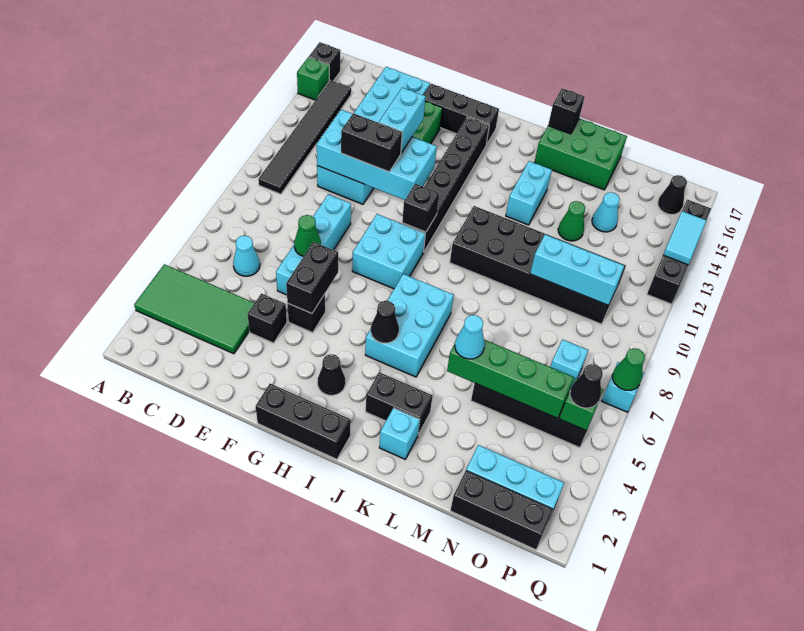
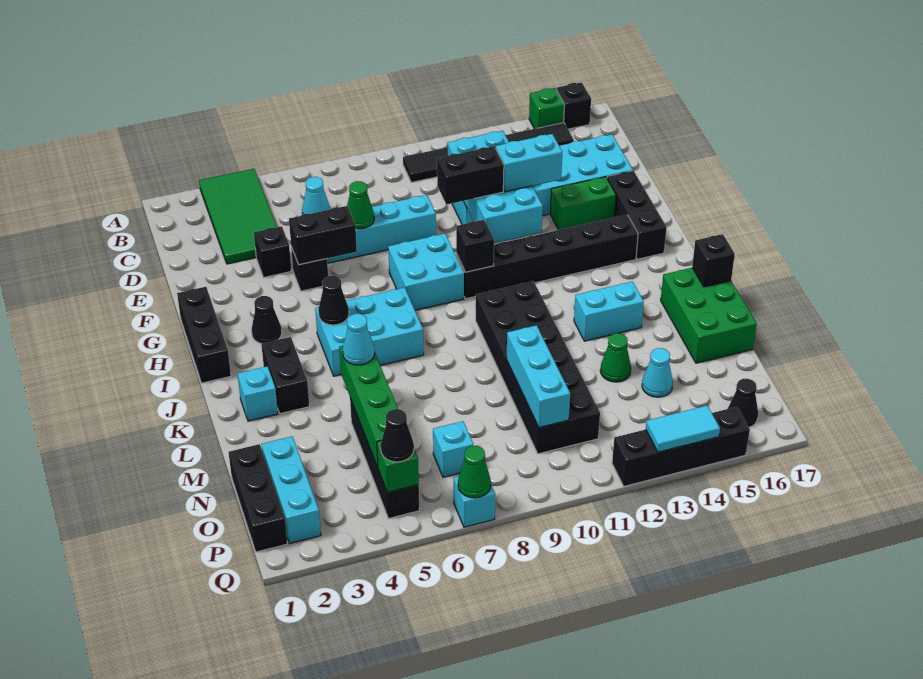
black 1x2 brick [341,113,402,172] -> black 1x2 brick turned to [437,146,504,205]

